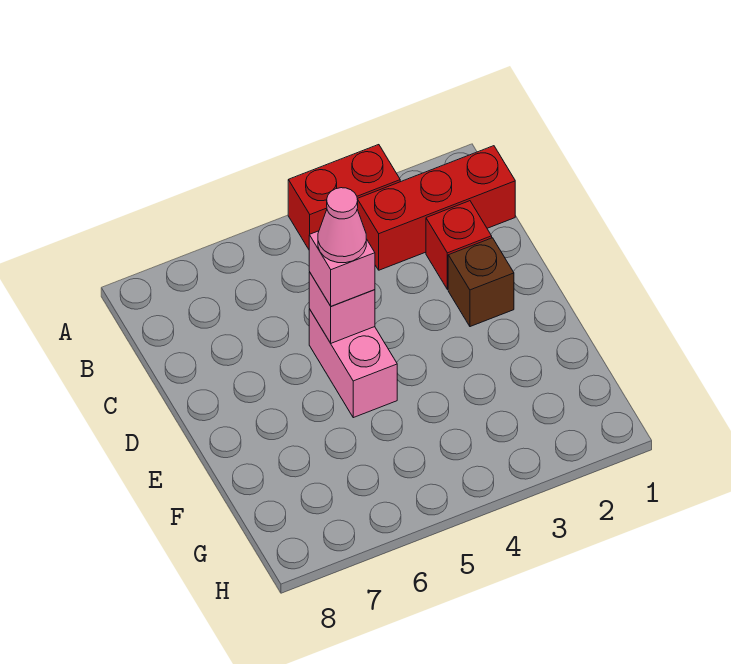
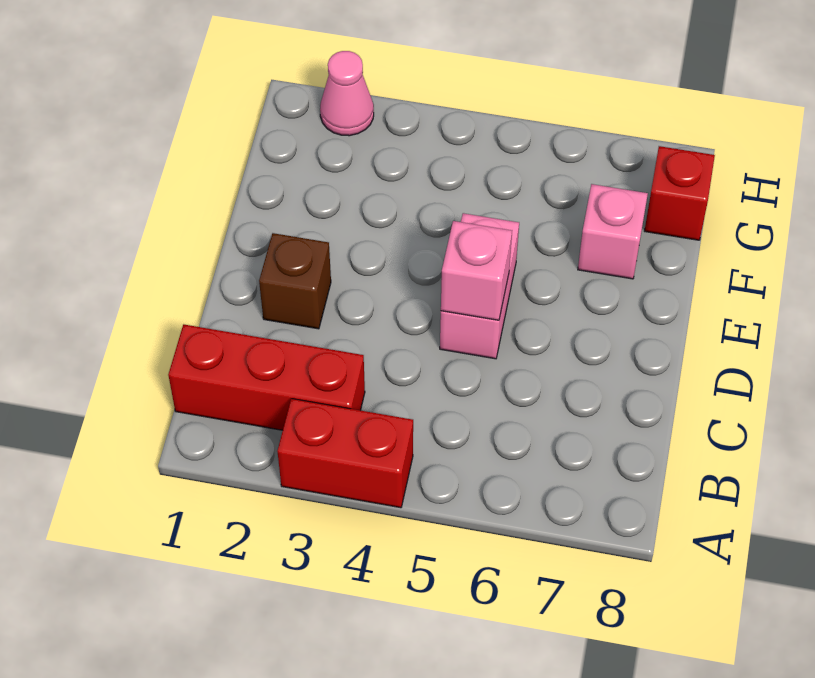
red 1x1 brick [426,201,492,290] -> red 1x1 brick moved to [645,146,715,240]
pink 1x1 brick [309,231,375,306] -> pink 1x1 brick moved to [578,184,648,279]
pink 1x1 cone [318,188,366,263] -> pink 1x1 cone moved to [320,51,374,136]

